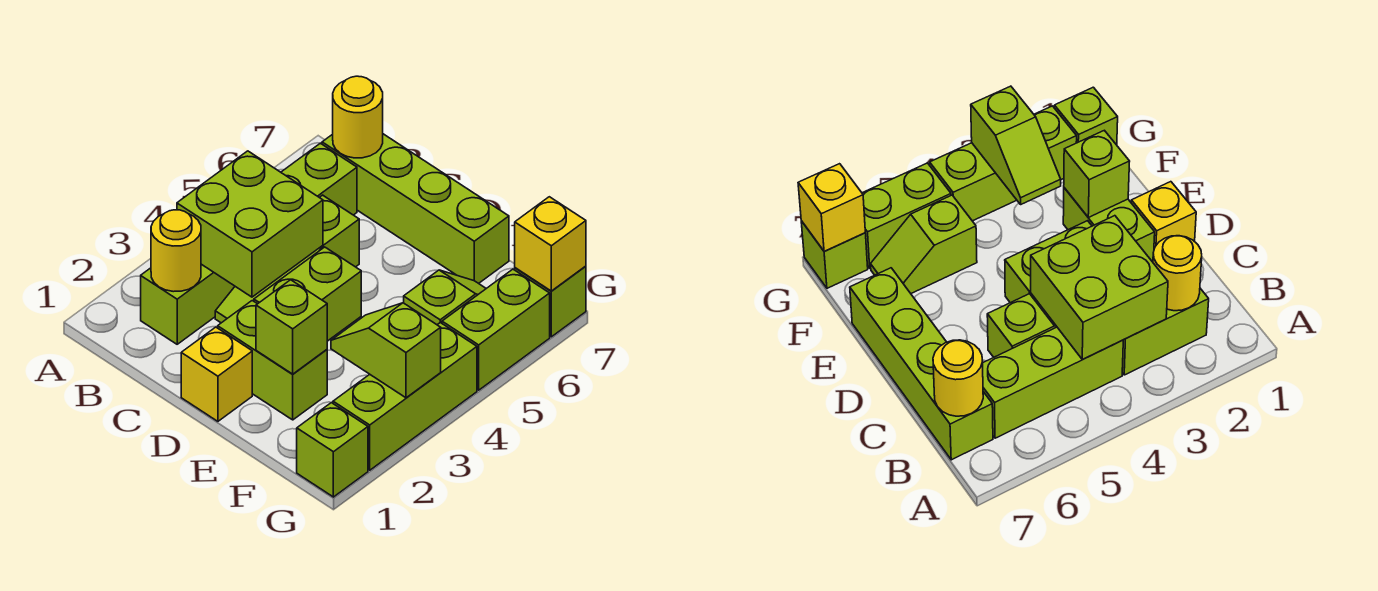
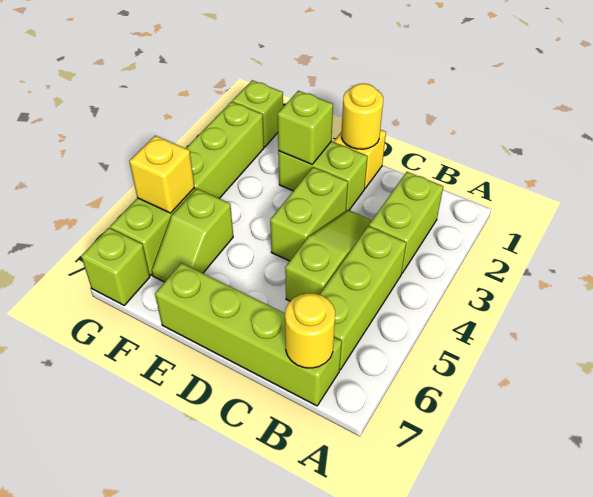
yellow 1x1 round brick [151,210,201,292] -> yellow 1x1 round brick moved to [341,83,383,149]
lime 2x2 brick [177,151,323,297] -> none
lime 1x2 slope [331,303,441,398] -> none
yellow 1x1 brick [515,197,586,291] -> yellow 1x1 brick moved to [129,136,195,213]

